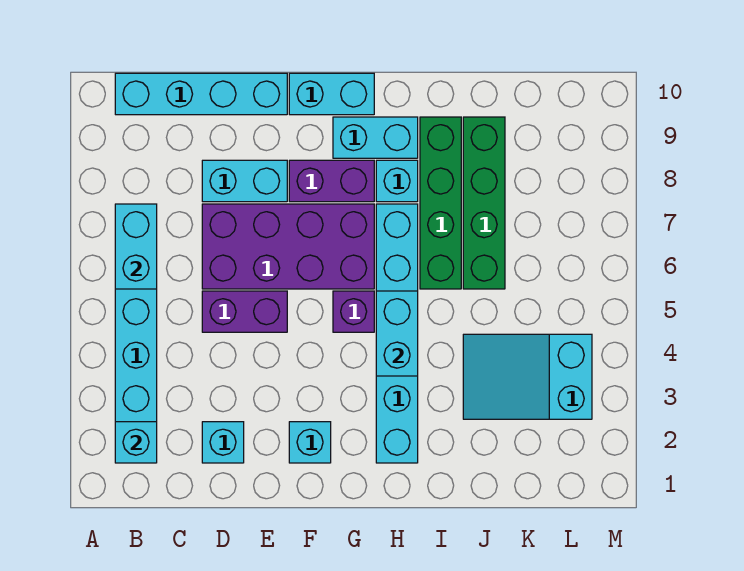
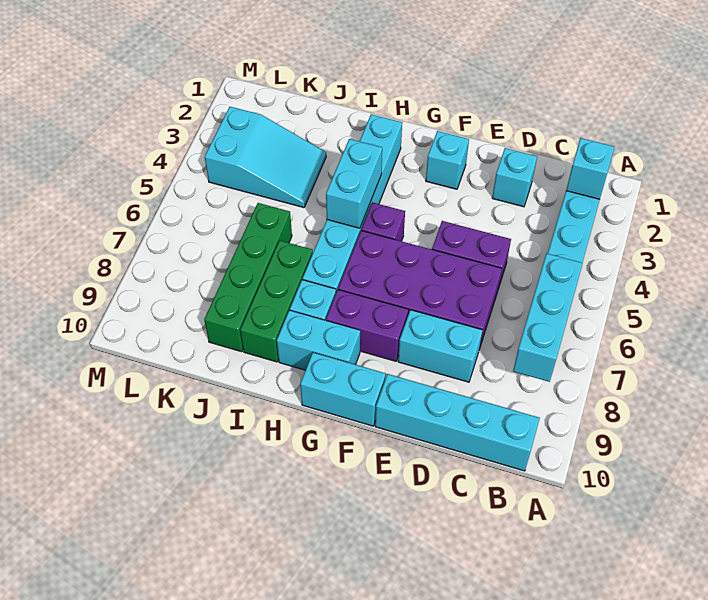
cyan 1x2 brick [115,204,157,289] -> cyan 1x3 brick [513,253,583,382]
green 1x4 brick [420,117,461,289] -> green 1x3 brick [240,241,313,362]

